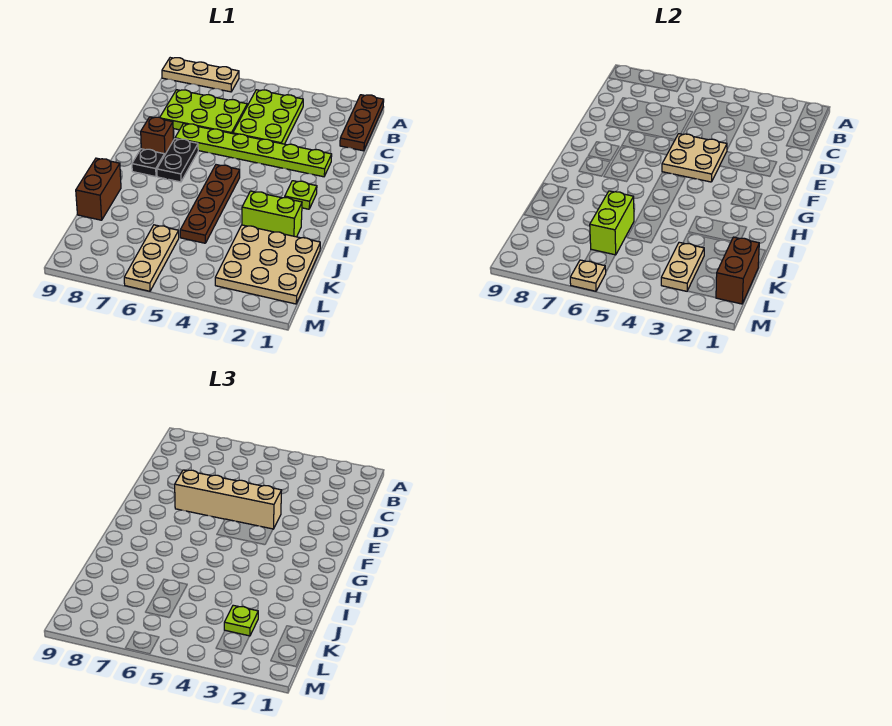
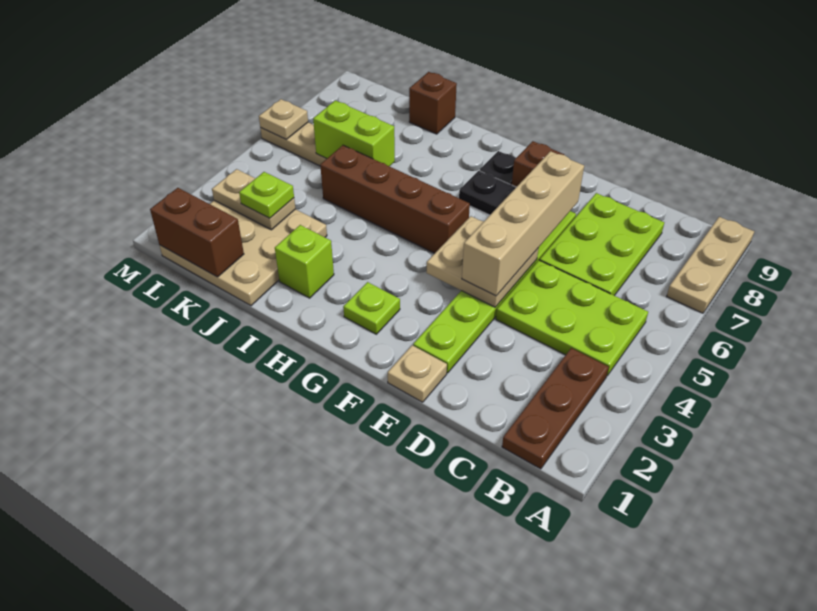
brown 1x3 plate [340,95,384,151] -> brown 1x3 plate turned to [502,348,609,469]
none -> tan 1x1 plate [388,345,447,402]
brown 1x4 plate [180,165,240,243] -> brown 1x4 brick [320,145,470,253]
lime 1x2 brick [242,191,302,237] -> lime 1x1 brick [275,225,334,298]
brown 1x2 brick [76,158,121,220] -> brown 1x1 brick [409,72,457,134]

